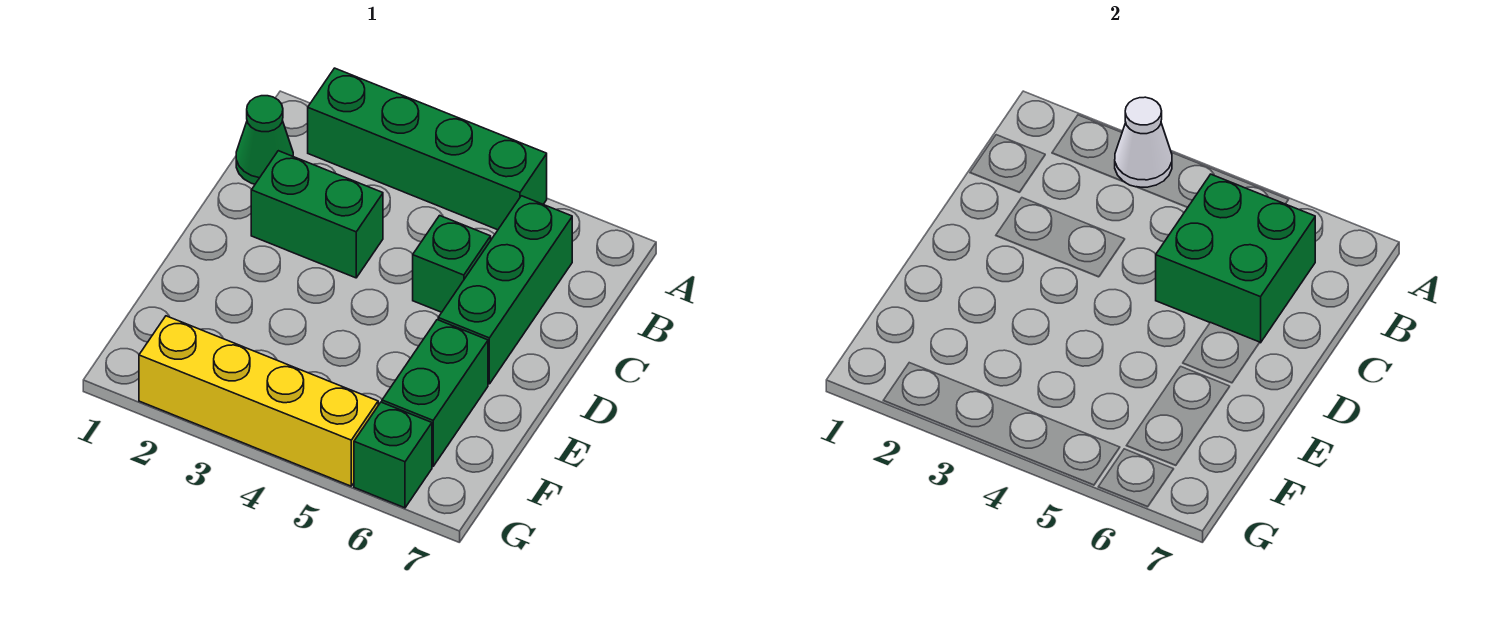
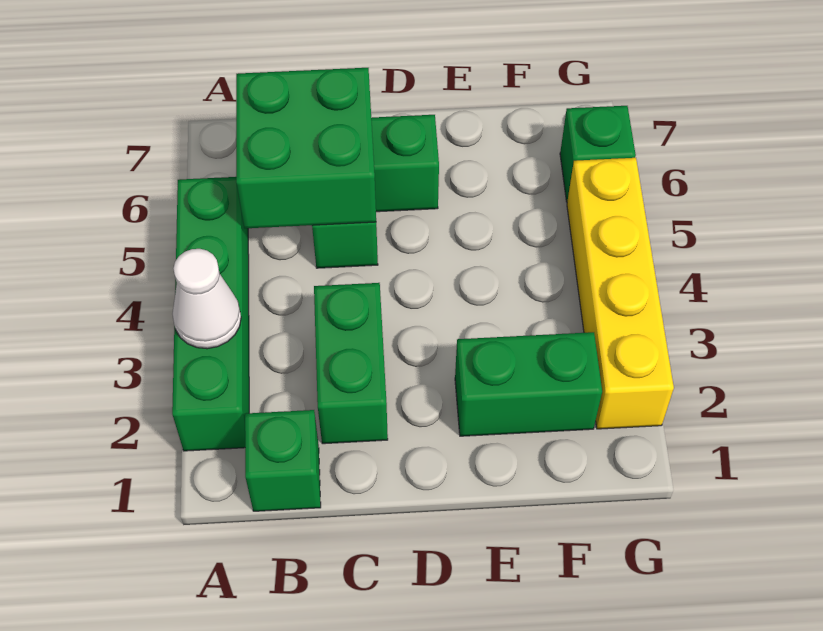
green 1x1 cone [236,96,293,184] -> green 1x1 brick [245,410,321,511]
green 1x2 brick [382,320,488,466] -> green 1x2 brick moved to [455,332,602,436]

